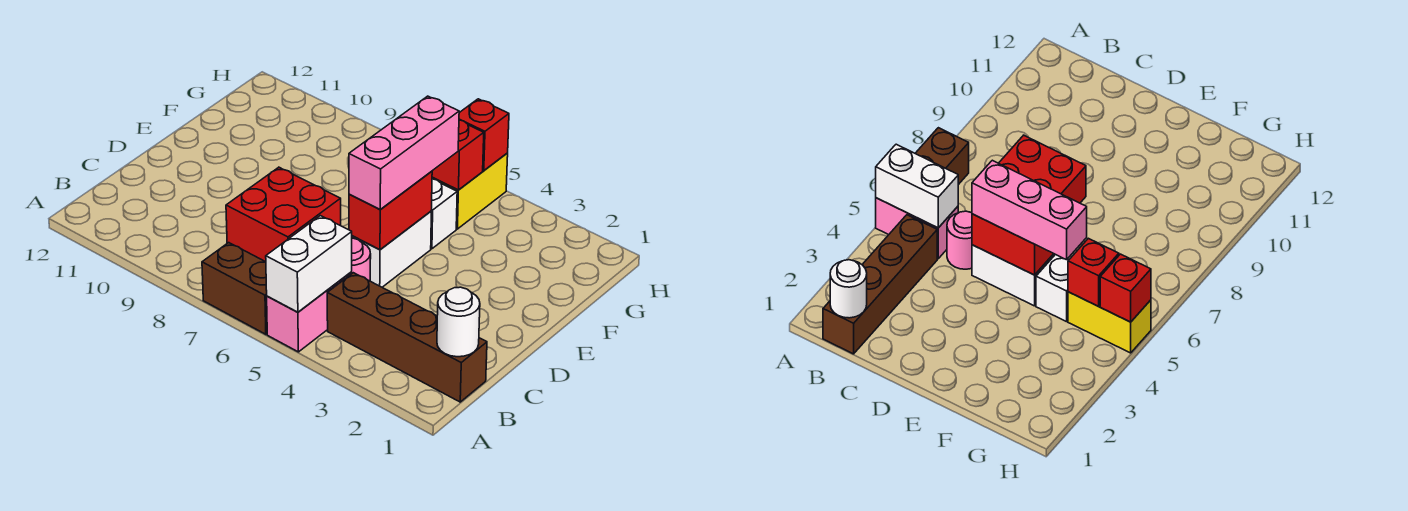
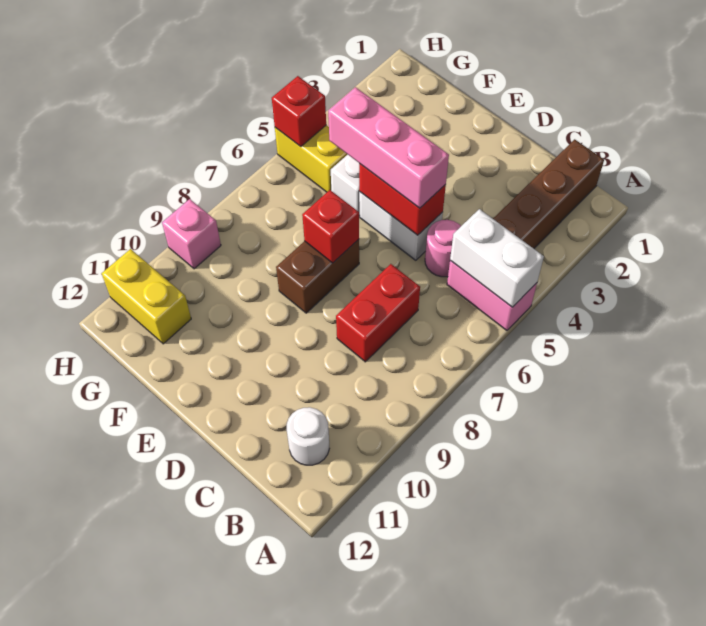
brown 1x2 brick [202,243,267,334] -> brown 1x2 brick moved to [276,239,359,313]
white 1x1 round brick [437,287,480,357] -> white 1x1 round brick moved to [287,407,329,465]
red 2x2 brick [226,167,341,262] -> red 1x2 brick [336,264,420,362]
red 1x1 brick [432,120,484,190] -> red 1x1 brick moved to [302,190,359,263]
none -> yellow 1x2 brick [102,249,191,344]
none -> pink 1x1 brick [162,199,221,269]

